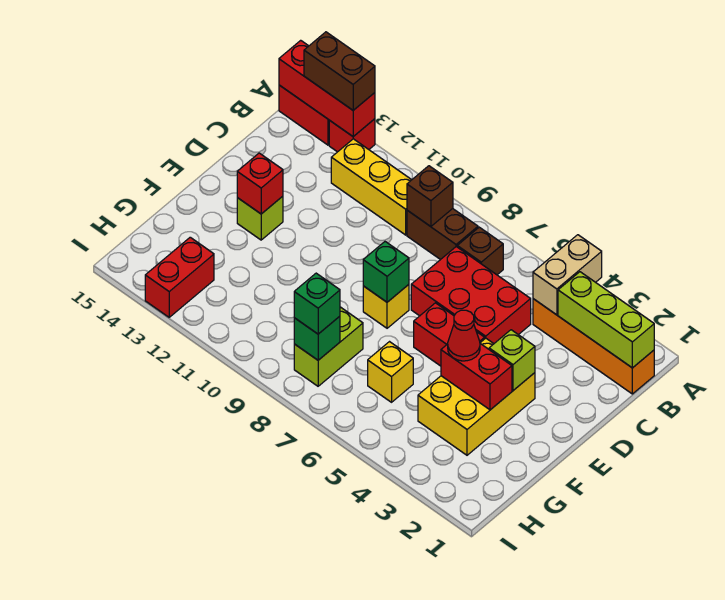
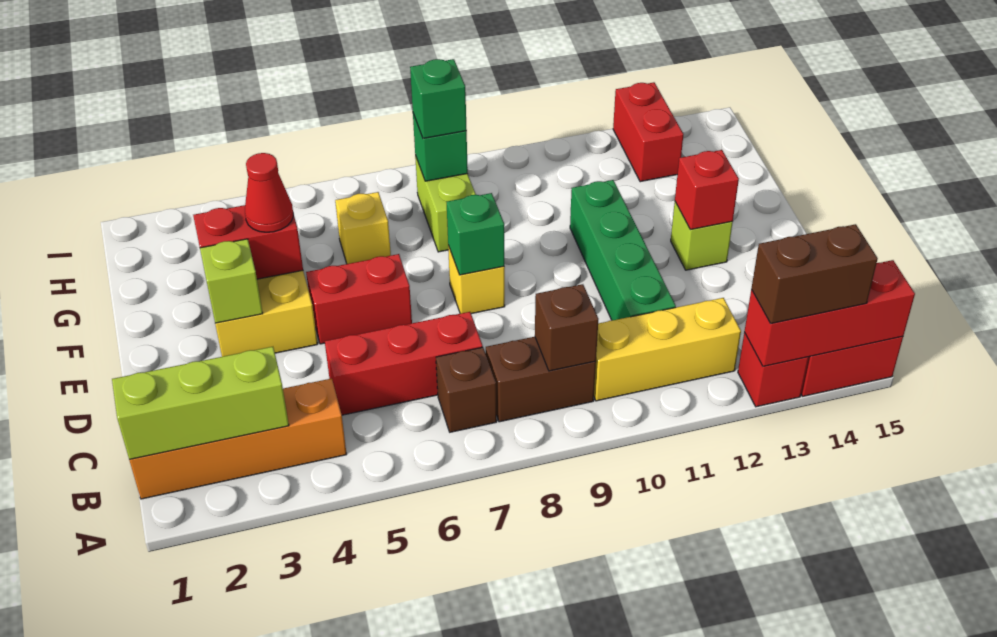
tan 1x2 brick [533,235,602,315] -> none
red 2x3 brick [411,247,531,343] -> red 1x3 brick [325,312,483,415]
none -> green 1x4 brick [570,180,676,320]

